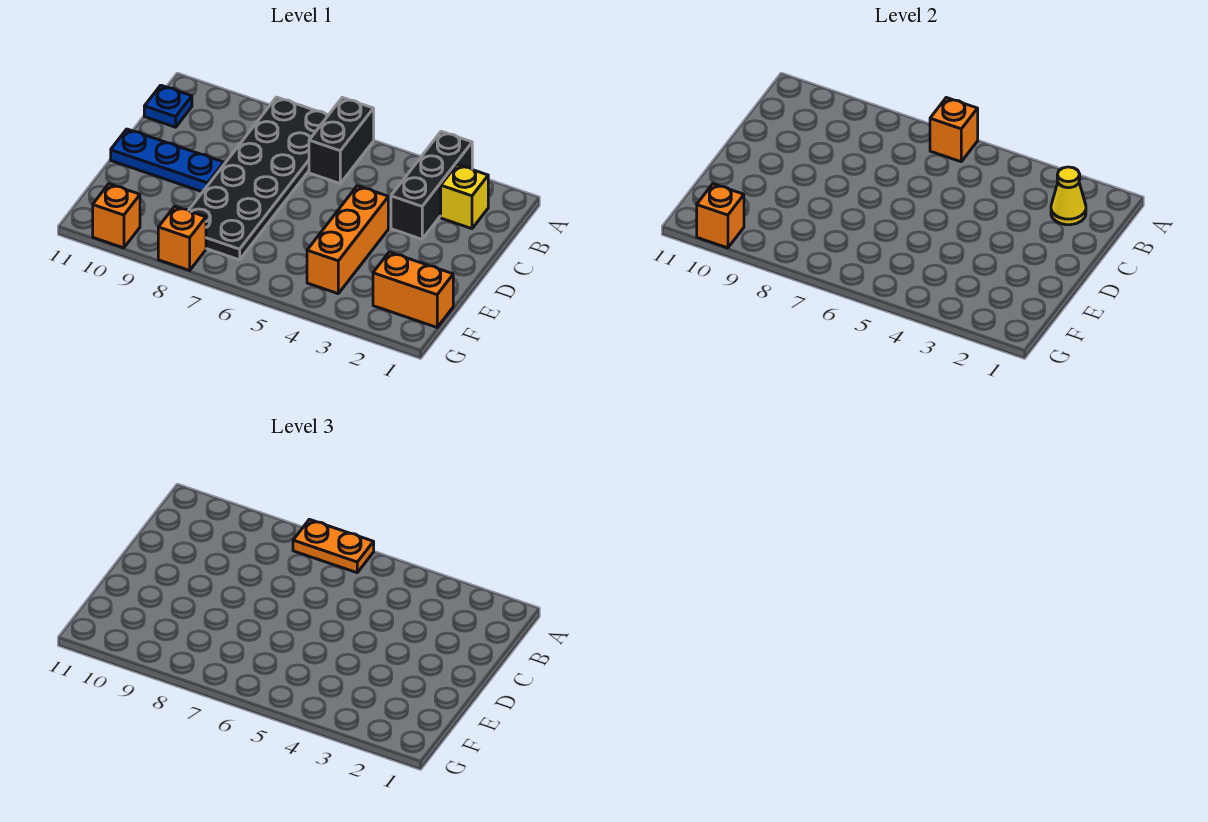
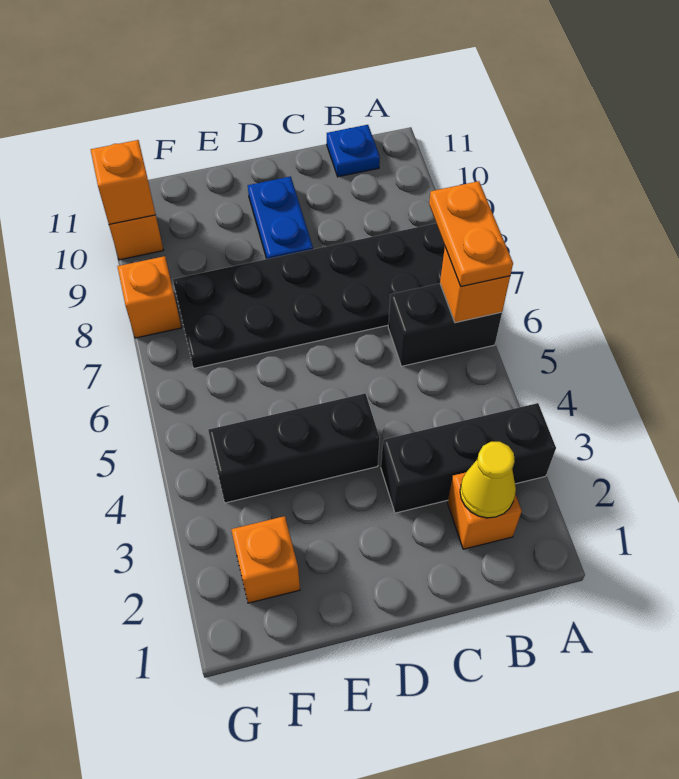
yellow 1x1 brick [441,165,488,229] -> orange 1x1 brick [447,472,522,549]
orange 1x3 brick [307,186,388,294] -> black 1x3 brick [208,394,380,503]
blue 1x3 plate [111,129,224,192] -> blue 1x2 plate [248,176,313,259]
orange 1x2 brick [373,252,453,327] -> orange 1x1 brick [231,516,300,603]

